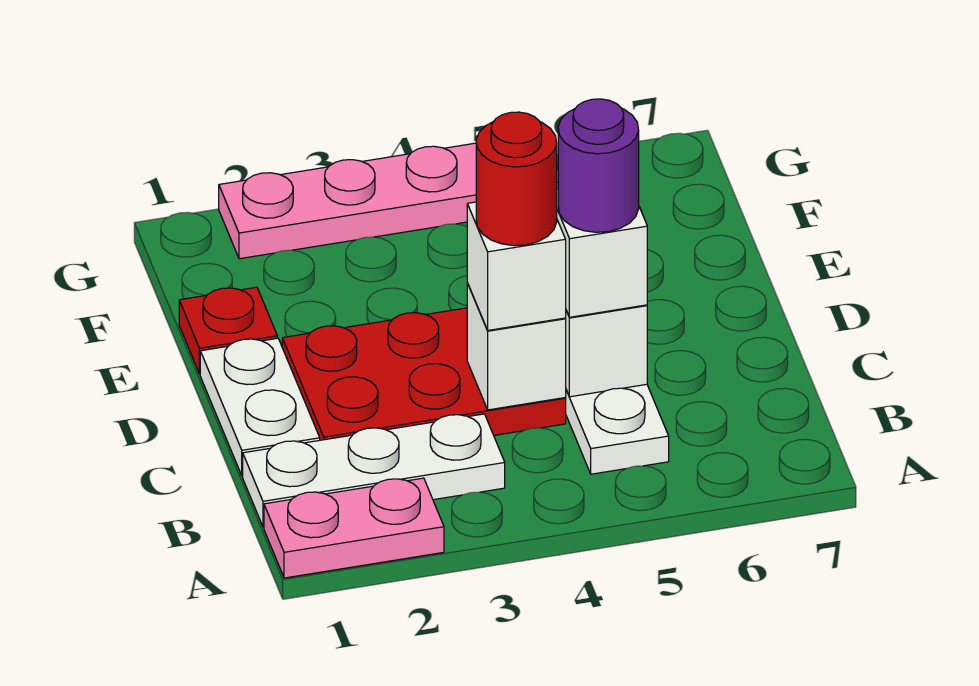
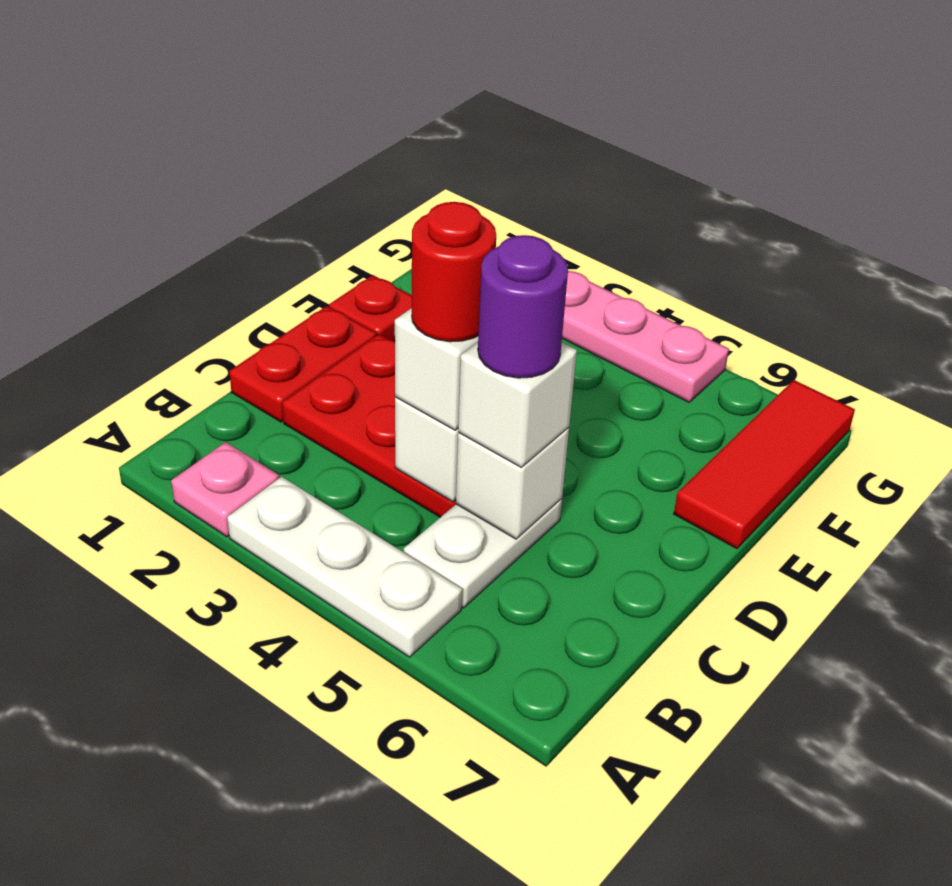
pink 1x2 plate [264,478,444,578] -> pink 1x1 plate [171,442,279,537]
white 1x3 plate [243,414,505,527] -> white 1x3 plate moved to [227,477,462,657]
white 1x2 plate [200,338,320,476] -> red 1x2 plate [229,306,376,422]
none -> red 1x3 tile [674,380,855,549]

